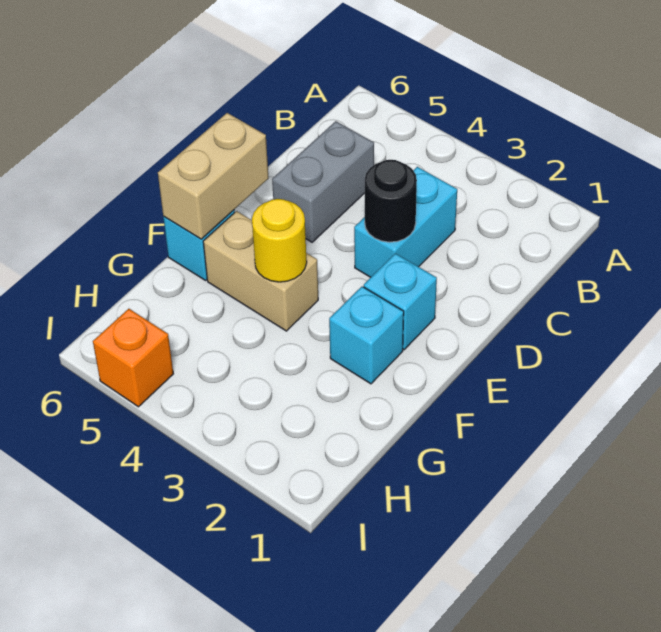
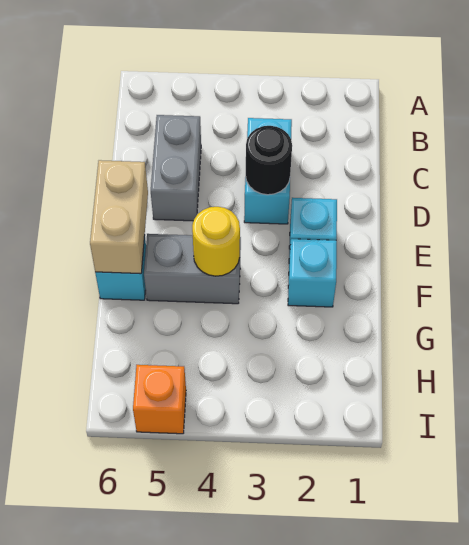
tan 1x2 brick [203,211,318,331] -> grey 1x2 brick [144,234,241,304]

